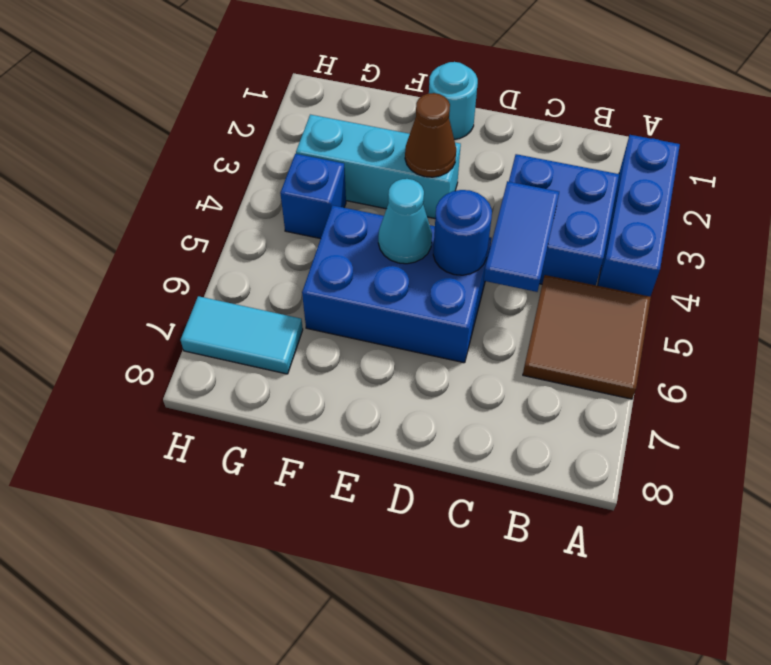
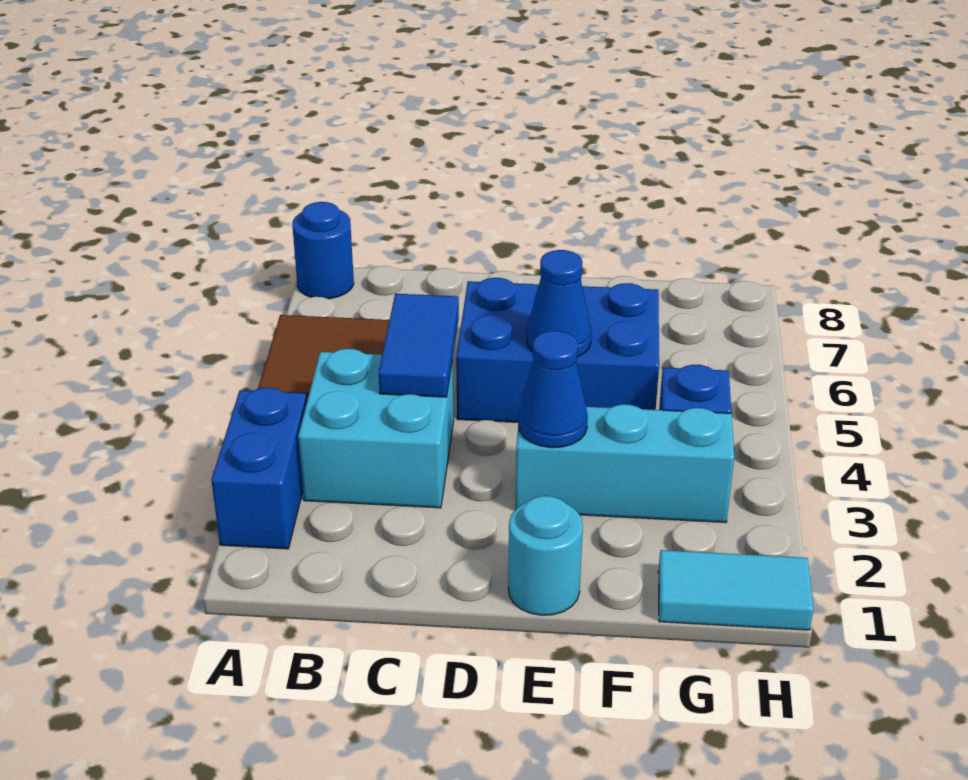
blue 1x3 brick [598,135,680,297] -> blue 1x2 brick [211,388,307,549]
blue 2x2 brick [509,154,619,285] -> cyan 2x2 brick [298,349,454,508]
blue 1x1 round brick [433,190,492,275] -> blue 1x1 round brick moved to [292,202,354,299]
brown 1x1 cone [405,93,456,177] -> blue 1x1 cone [518,331,588,448]
cyan 1x1 cone [378,179,432,264] -> blue 1x1 cone [527,250,592,357]
cyan 1x2 tile [181,296,303,374] -> cyan 1x2 tile moved to [658,550,813,630]

